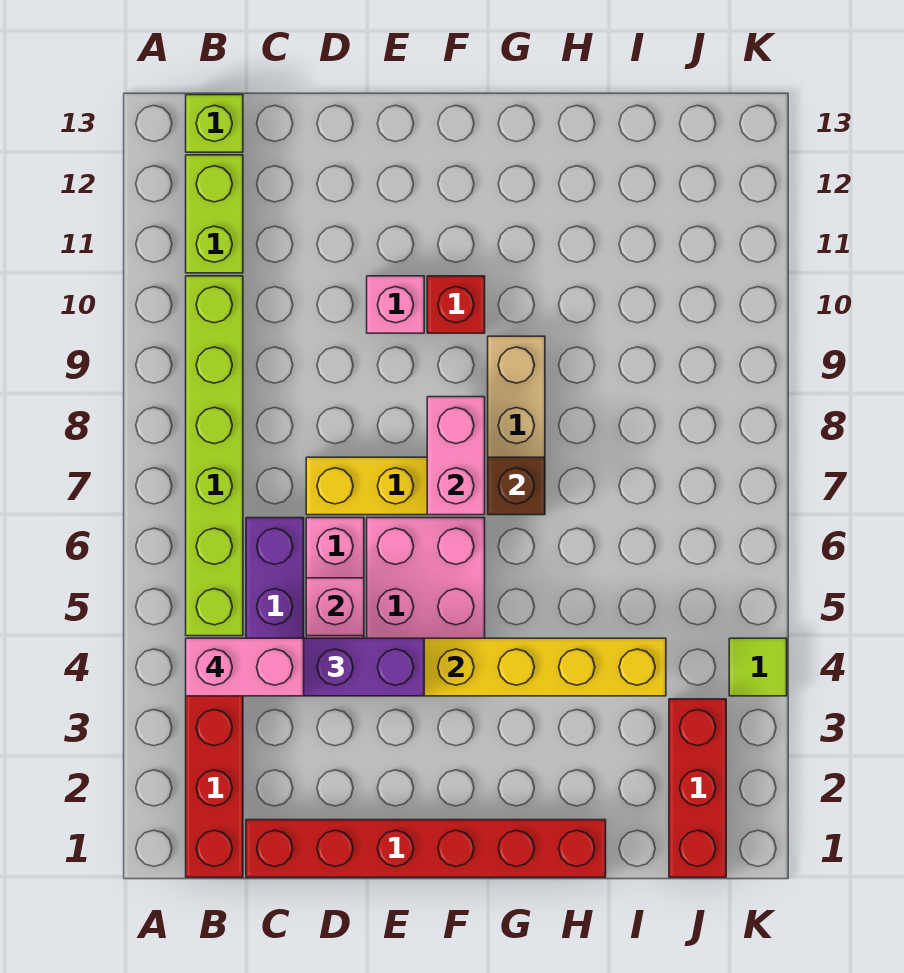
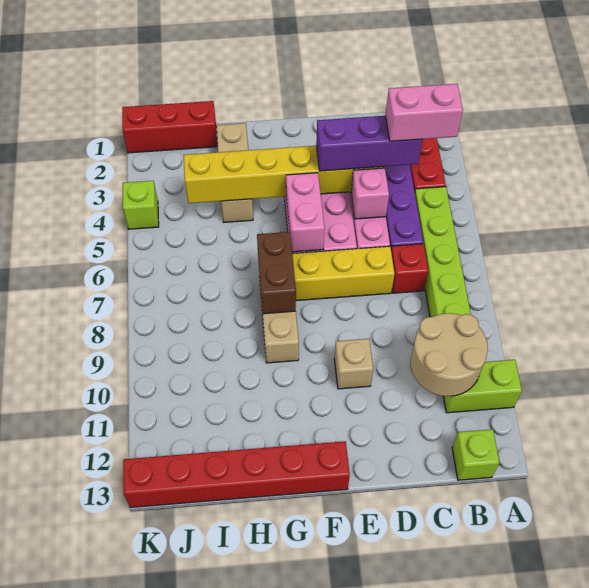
none -> tan 2x2 round brick [411,313,488,396]
lime 1x2 brick [186,155,243,273] -> lime 1x2 brick turned to [443,360,522,413]
red 1x6 brick [246,820,606,877] -> red 1x6 brick moved to [123,441,350,507]
pink 1x1 brick [367,276,424,333] -> tan 1x1 brick [334,339,373,389]
pink 1x2 brick [427,397,485,515] -> pink 1x2 brick moved to [286,173,325,252]
red 1x1 brick [427,276,485,333] -> red 1x1 brick moved to [391,244,428,293]
brown 1x1 brick [488,457,545,515] -> brown 1x2 brick [257,232,296,314]
none -> tan 1x3 brick [216,123,253,222]
red 1x3 brick [669,699,726,877] -> red 1x3 brick turned to [122,101,217,153]
lime 1x1 tile [729,638,787,696] -> lime 1x1 brick [123,181,159,229]

